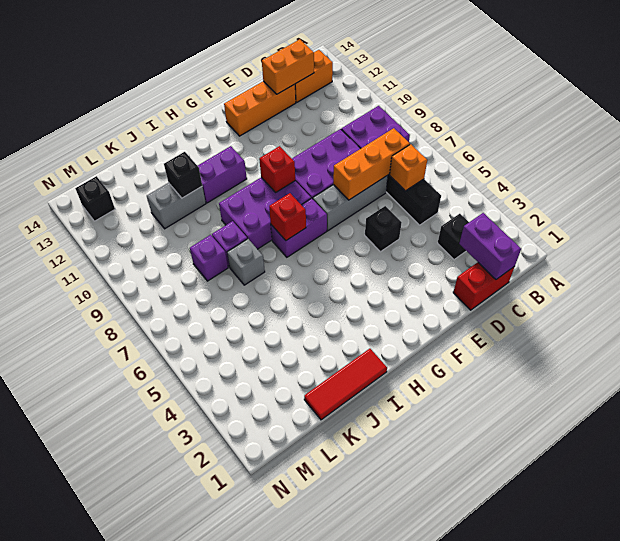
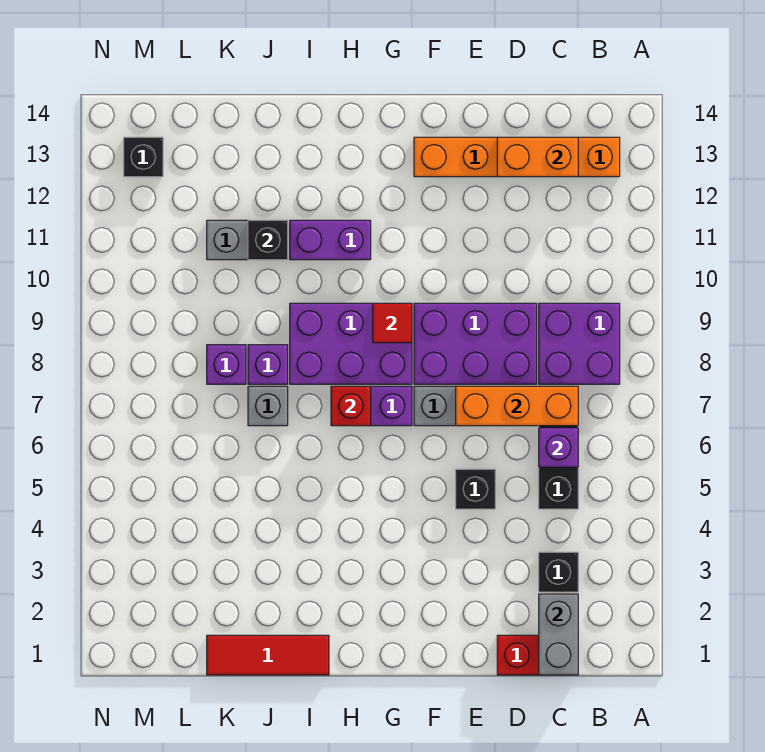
purple 1x2 brick [459,213,521,279] -> grey 1x2 brick [539,594,578,675]
orange 1x1 brick [390,144,427,191] -> purple 1x1 brick [539,428,578,467]
red 1x1 brick [259,146,295,192] -> red 1x1 tile [373,303,412,343]

